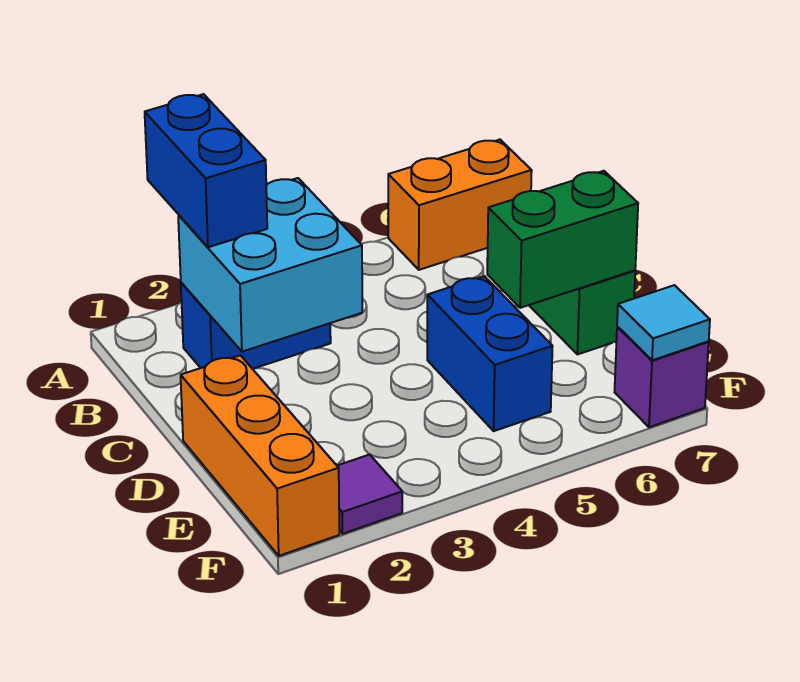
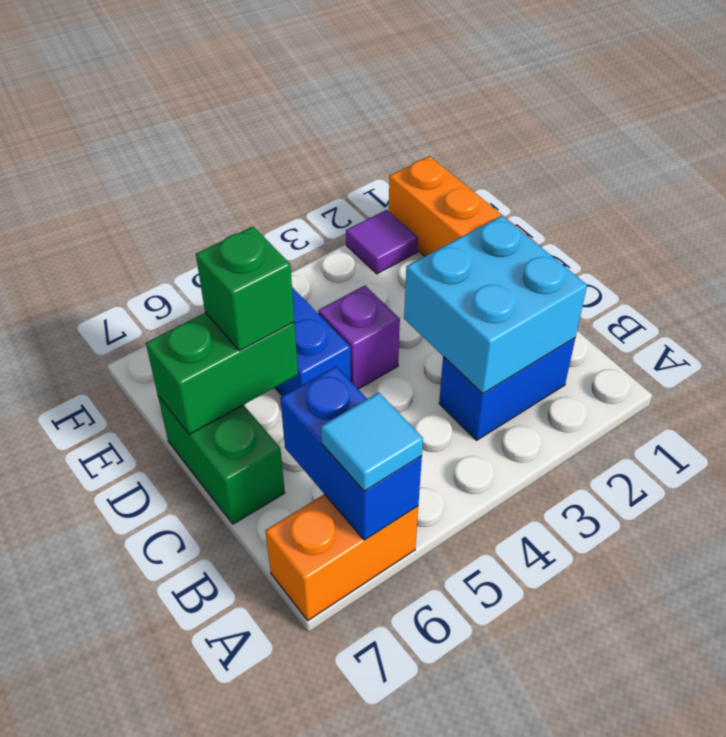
blue 1x2 brick [145,94,267,247] -> blue 1x2 brick moved to [280,366,422,540]
none -> green 1x1 brick [196,227,294,351]
purple 1x1 brick [615,326,709,427] -> purple 1x1 brick moved to [318,286,400,389]
cyan 1x1 tile [617,285,710,360] -> cyan 1x1 tile moved to [321,393,423,491]

